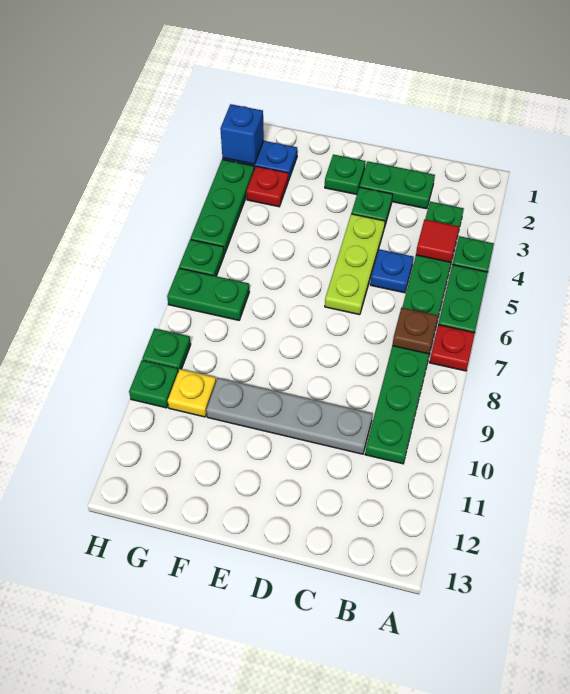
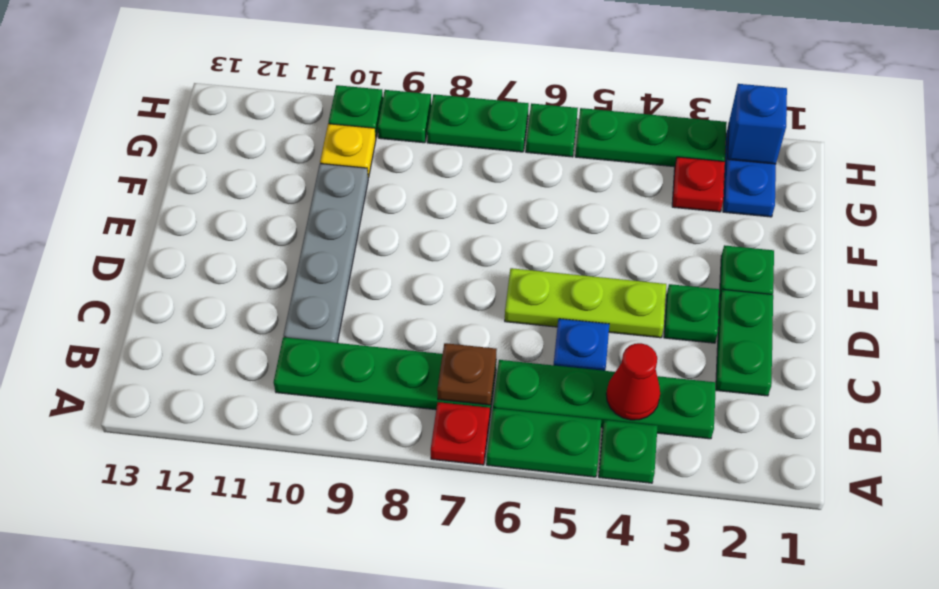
red 1x1 tile [416,219,459,262] -> red 1x1 cone [606,343,660,420]
green 1x2 plate [167,268,249,320] -> green 1x2 plate turned to [427,94,529,152]

